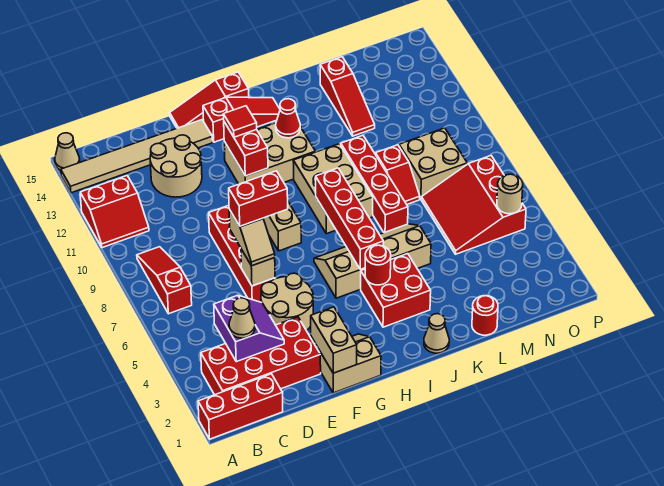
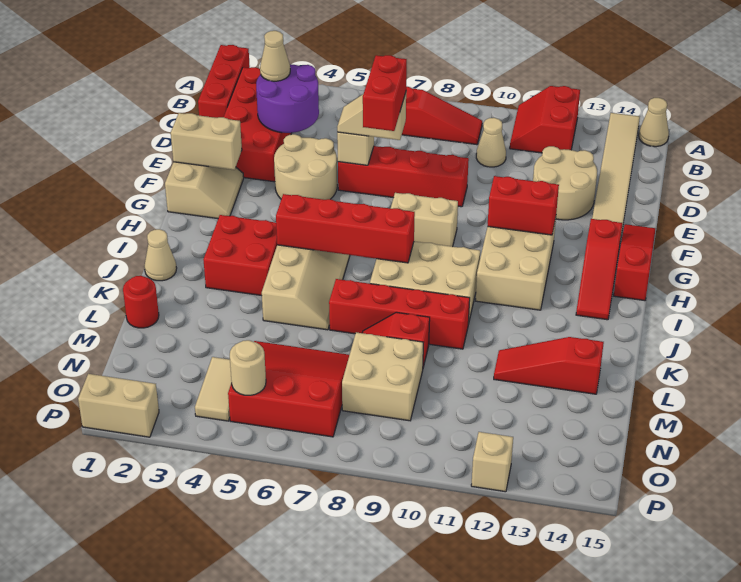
purple 2x2 slope [214,295,284,362] -> purple 2x2 round brick [256,64,319,133]
none -> tan 1x1 cone [476,118,506,167]
red 1x1 tile [223,106,257,137] -> none
red 1x1 round brick [365,245,391,285] -> none
red 1x1 cone [276,99,300,138] -> none
none -> tan 1x2 tile [195,357,232,421]
none -> tan 1x2 brick [78,374,159,437]
none -> tan 1x1 brick [471,432,513,492]

